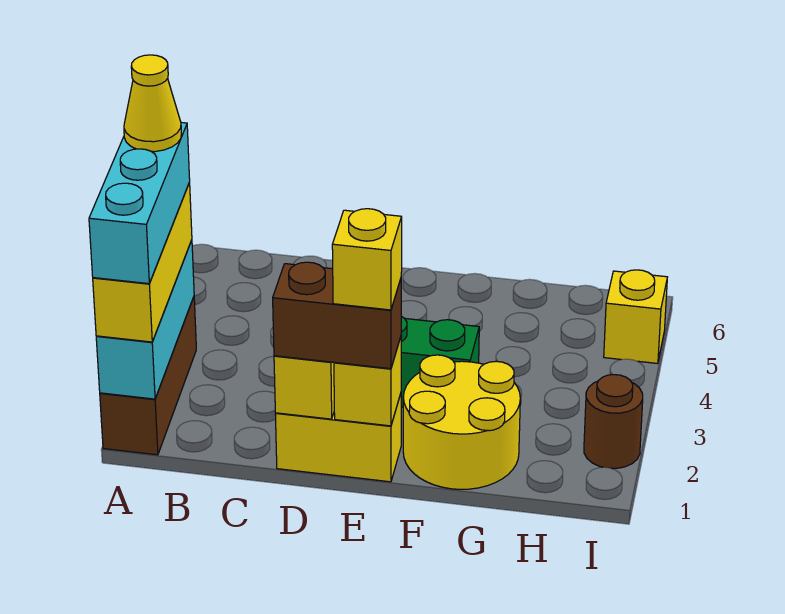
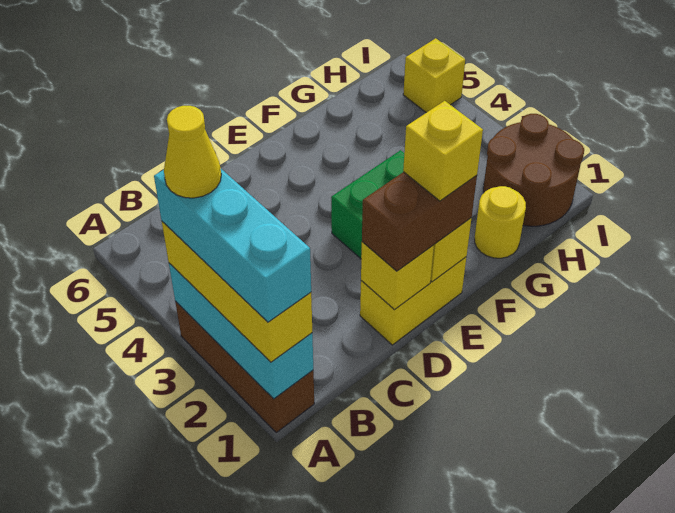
yellow 2x2 round brick [403,355,520,489] -> yellow 1x1 round brick [475,186,526,258]
brown 1x1 round brick [584,375,643,468] -> brown 2x2 round brick [483,114,584,226]

